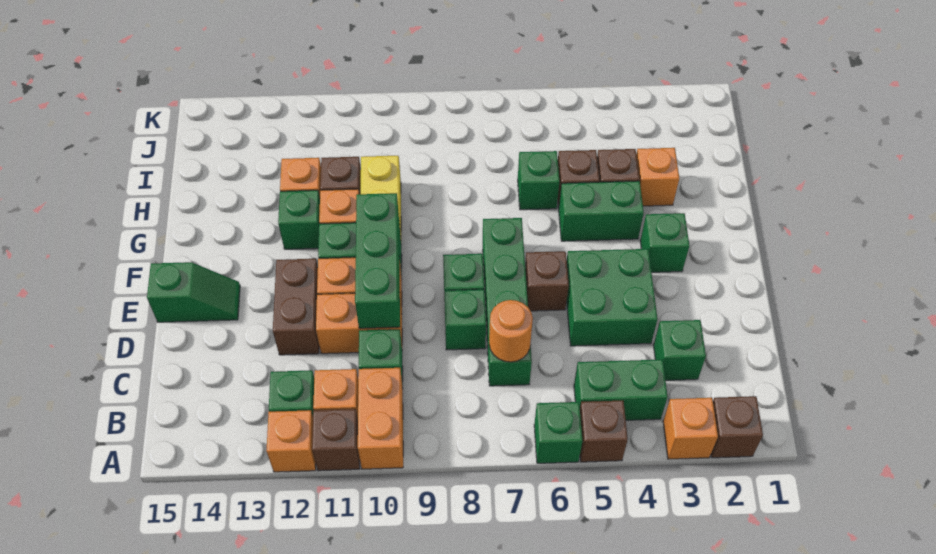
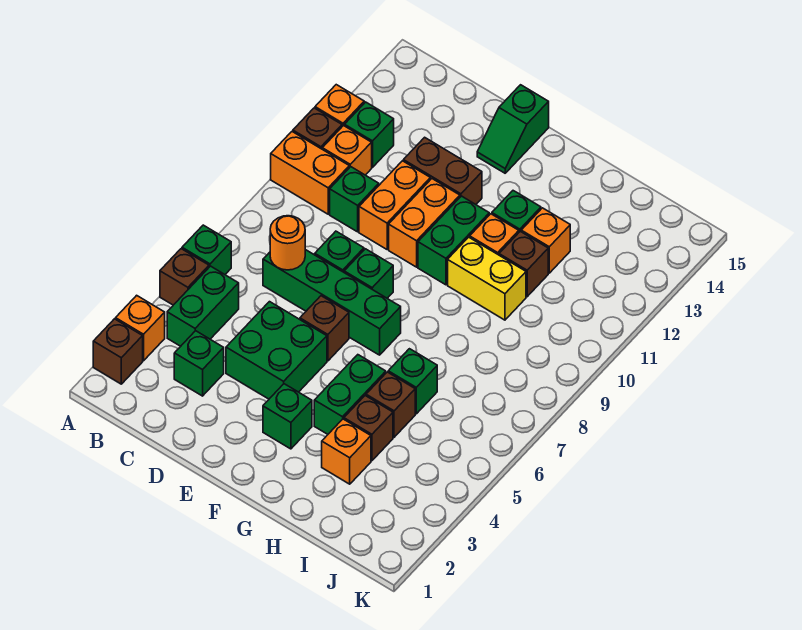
green 1x3 brick [355,193,400,328] -> none

